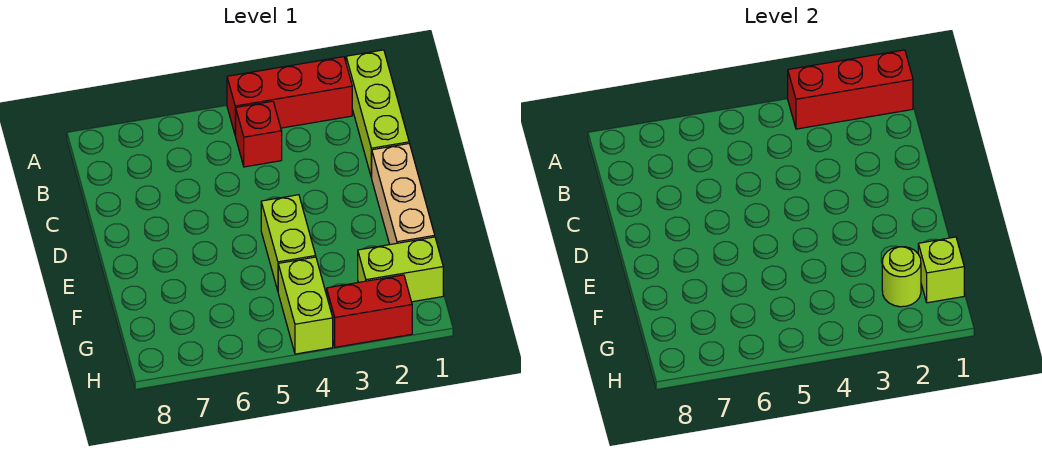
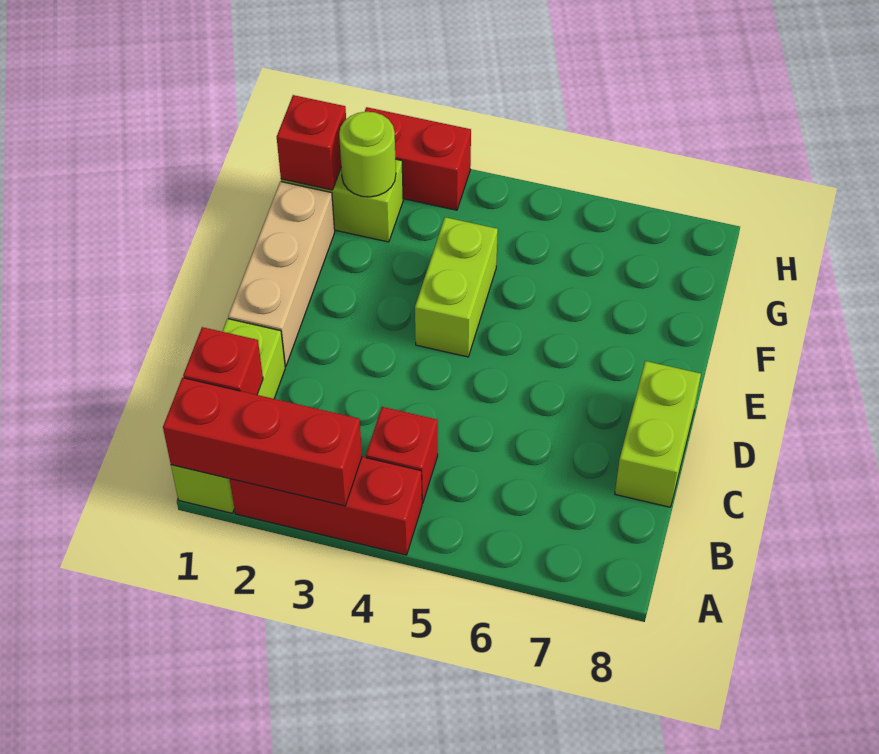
none -> red 1x1 brick [183,327,263,395]
lime 1x1 brick [918,237,964,303] -> red 1x1 brick [277,95,346,190]
lime 1x2 brick [278,257,333,354] -> lime 1x2 brick moved to [615,361,701,507]

